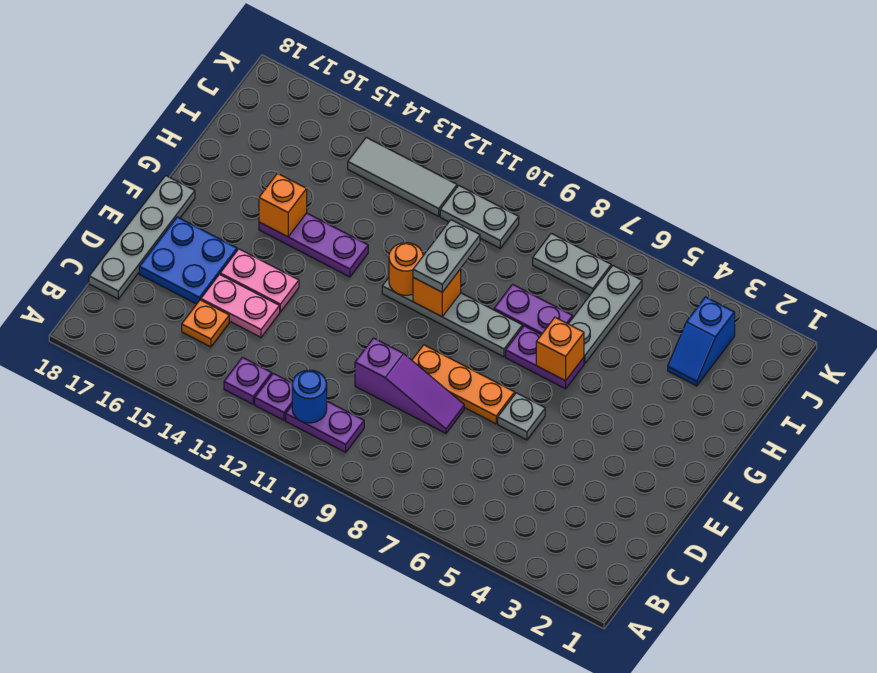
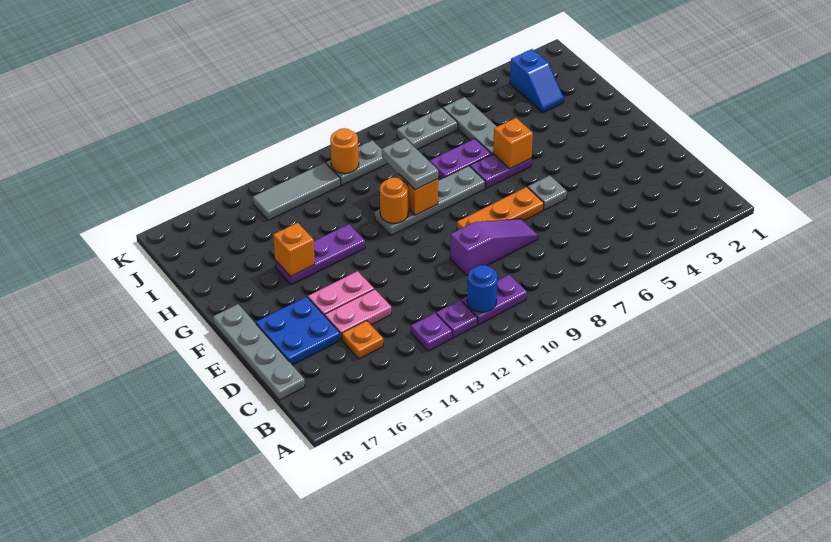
none -> orange 1x1 round brick [330,128,359,173]

